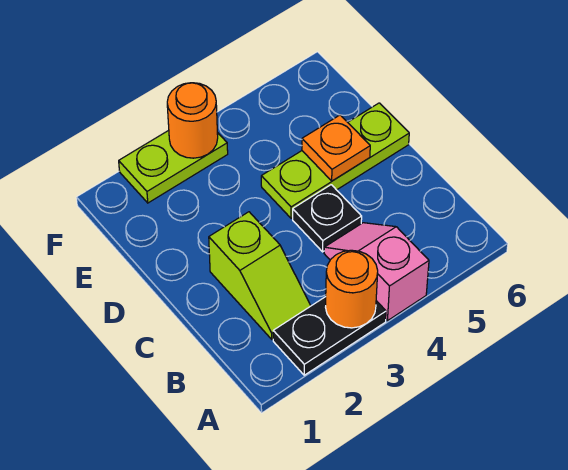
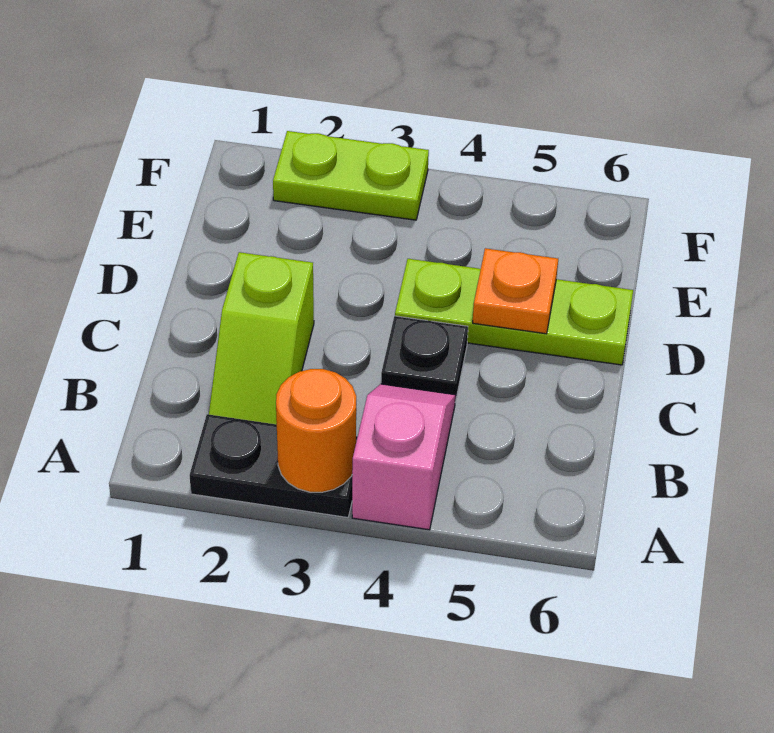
orange 1x1 round brick [167,83,218,158] -> none

